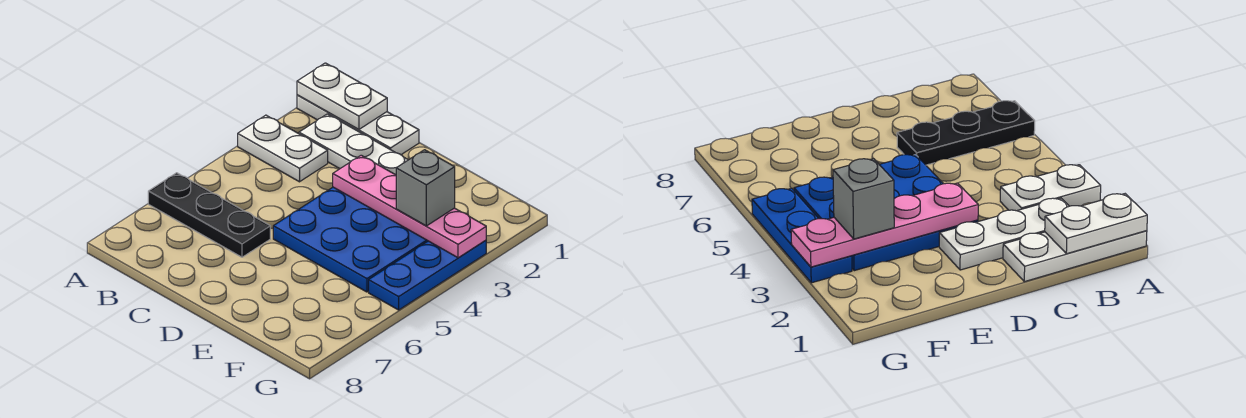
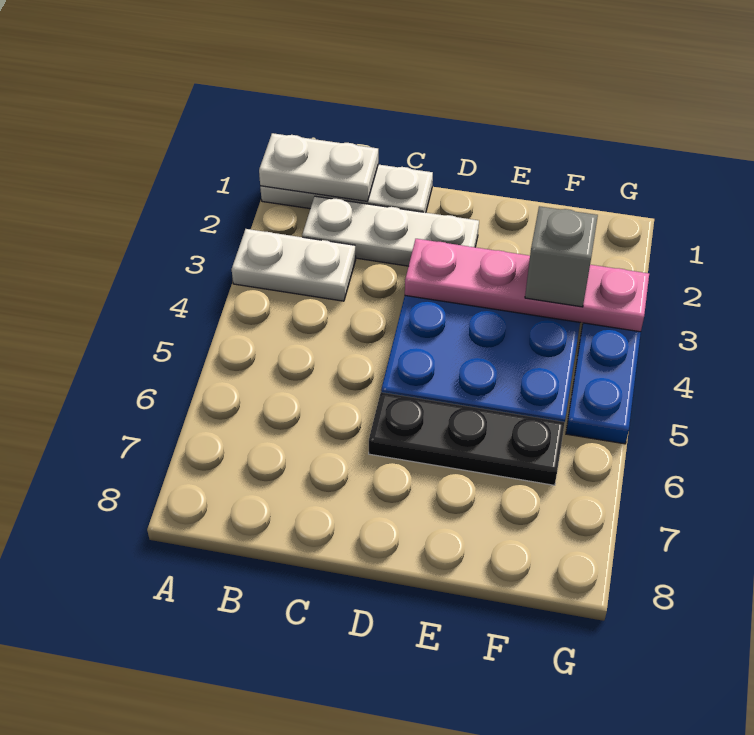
black 1x3 plate [148,173,270,257] -> black 1x3 plate moved to [369,392,565,485]

